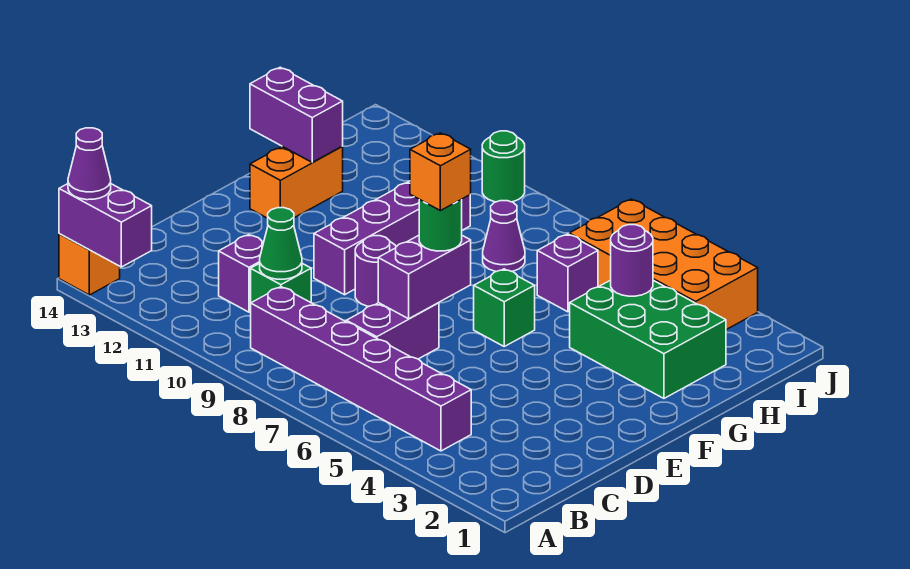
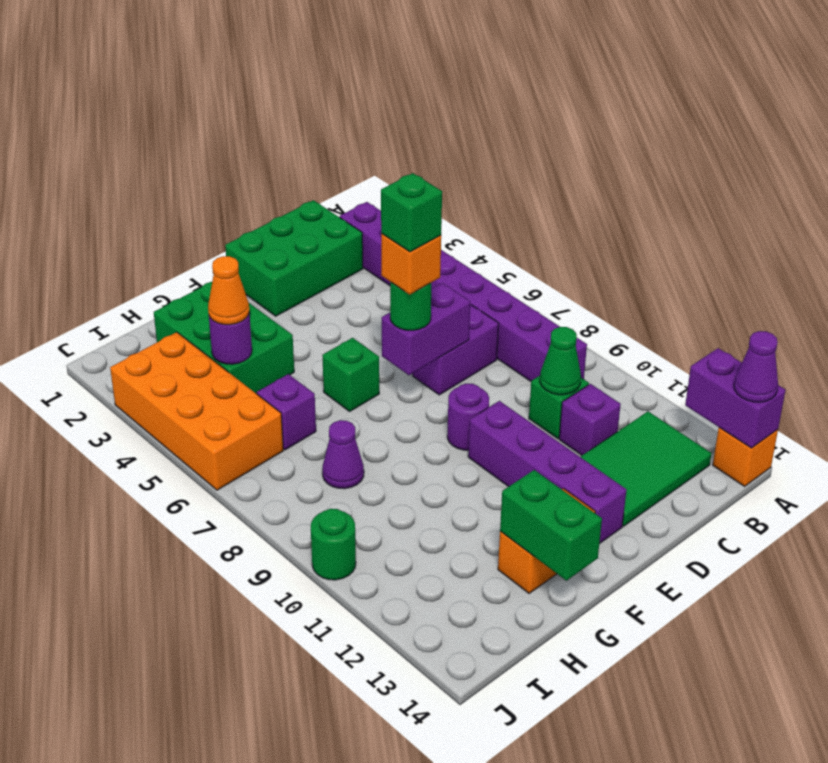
purple 1x6 brick [251,287,471,451] -> purple 1x8 brick [340,202,587,381]
none -> green 2x3 tile [580,412,712,526]
none -> green 2x3 brick [225,200,363,316]
none -> green 1x1 brick [381,173,442,252]
purple 1x4 brick [314,181,470,295] -> purple 1x4 brick turned to [468,401,626,544]
purple 1x2 brick [250,67,343,162] -> green 1x2 brick [500,470,602,581]
none -> orange 1x1 cone [208,256,249,325]

